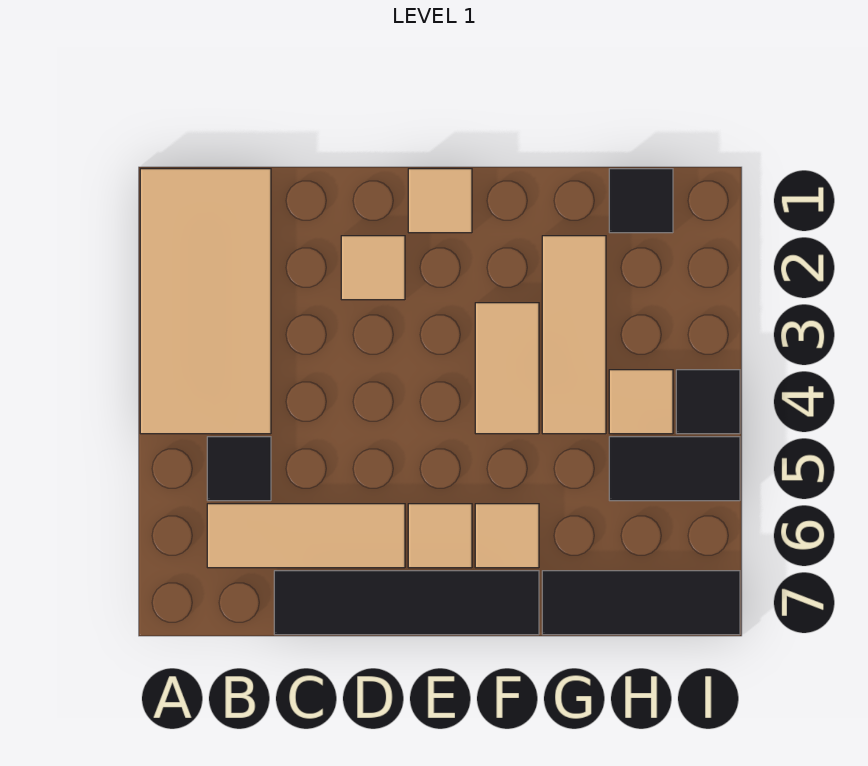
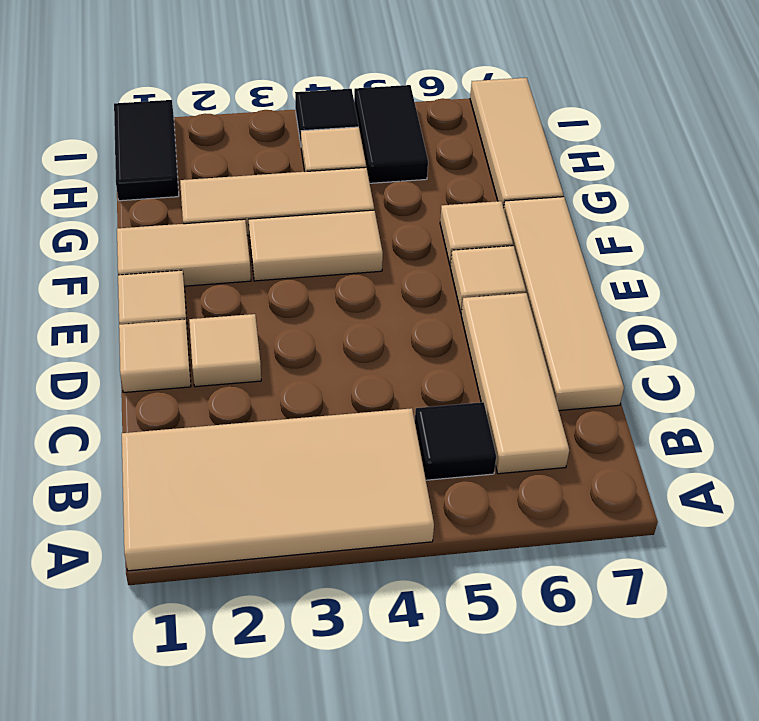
black 1x4 tile [274,571,539,635] -> tan 1x4 tile [504,197,624,411]
none -> tan 1x1 tile [119,319,191,393]
none -> tan 1x2 tile [117,219,251,286]
black 1x3 tile [542,571,740,635] -> tan 1x3 tile [470,78,563,208]
black 1x1 tile [609,169,673,233] -> black 1x2 tile [114,100,179,201]

